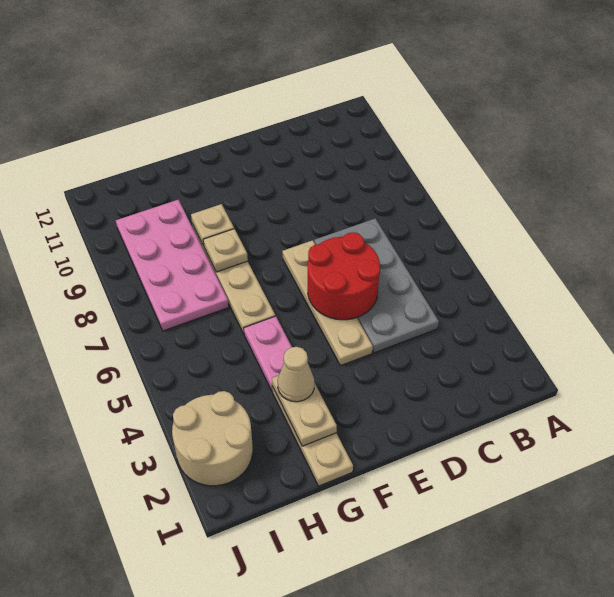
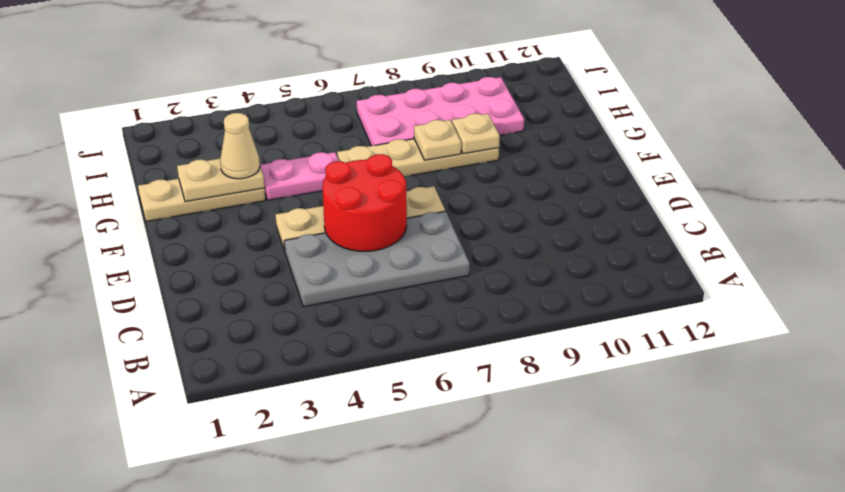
tan 2x2 round brick [172,391,253,486] -> none

